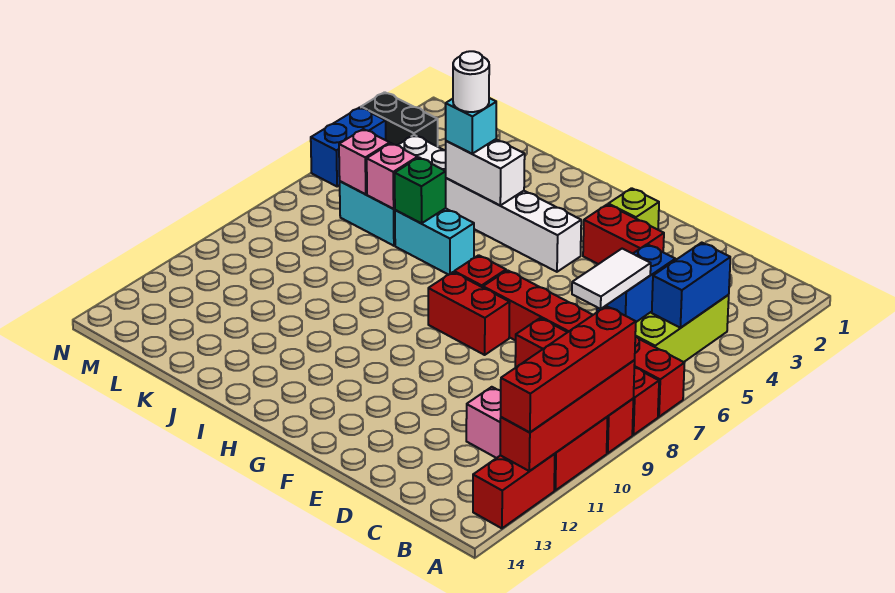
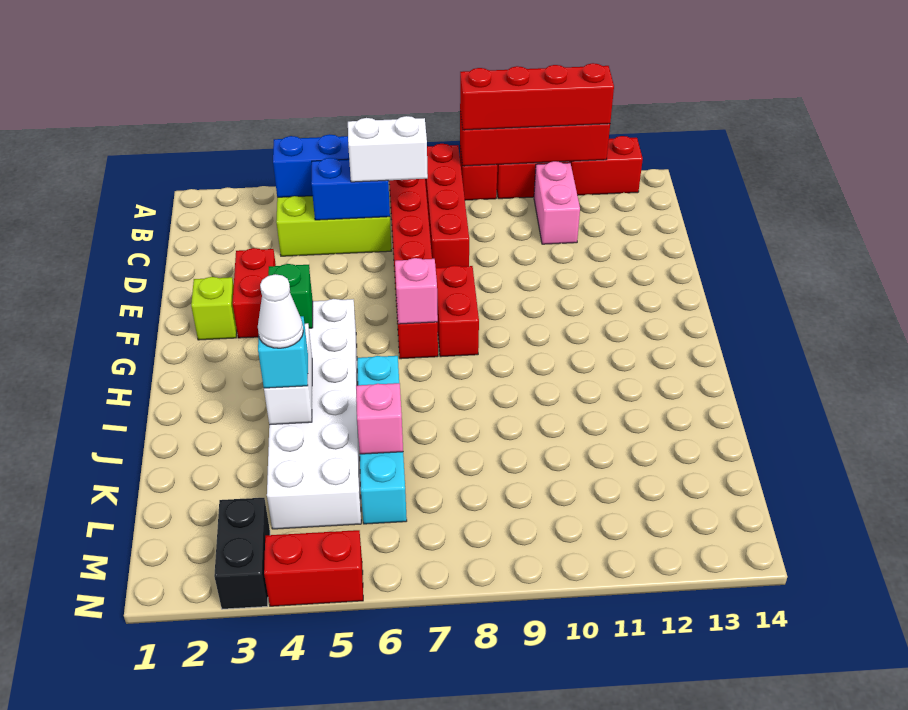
white 1x2 tile [572,249,651,309] -> white 1x2 brick [348,116,428,182]
white 1x6 brick [398,135,581,272] -> white 2x6 brick [267,299,361,529]
white 1x1 round brick [453,51,489,112] -> white 1x1 cone [258,274,303,348]
green 1x1 brick [395,158,446,223] -> green 1x1 brick moved to [268,264,313,328]
pink 1x1 brick [339,129,390,194] -> pink 1x1 brick moved to [395,258,438,324]
blue 1x2 brick [311,107,386,187] -> red 1x2 brick [264,530,363,606]

